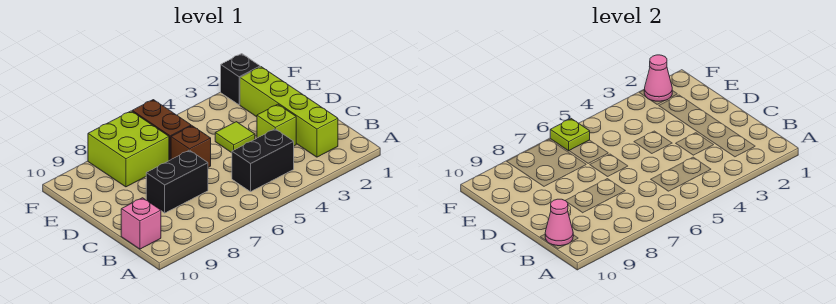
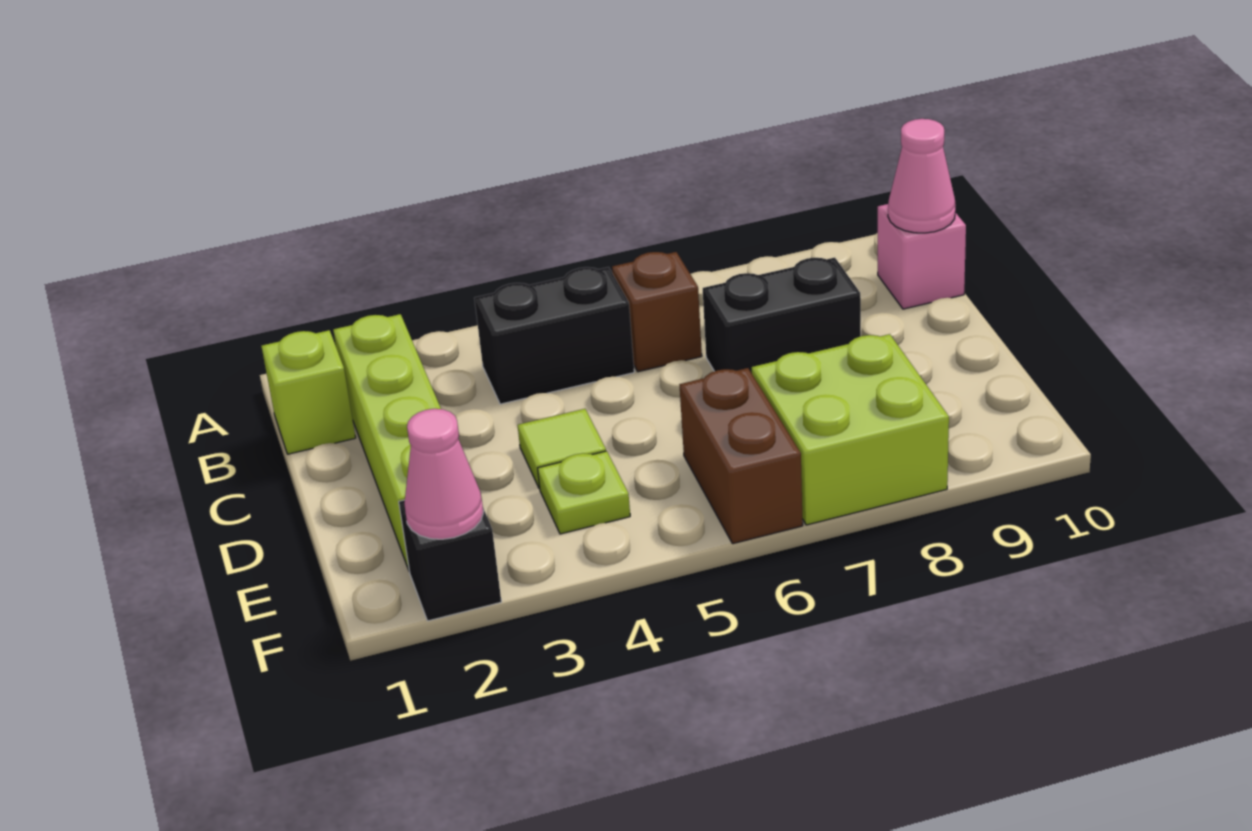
lime 1x1 brick [257,104,296,146] -> lime 1x1 brick moved to [261,330,356,454]
brown 1x1 brick [171,126,211,167] -> brown 1x1 brick moved to [612,252,702,372]
lime 1x1 plate [550,119,590,151] -> lime 1x1 plate moved to [538,451,630,534]

